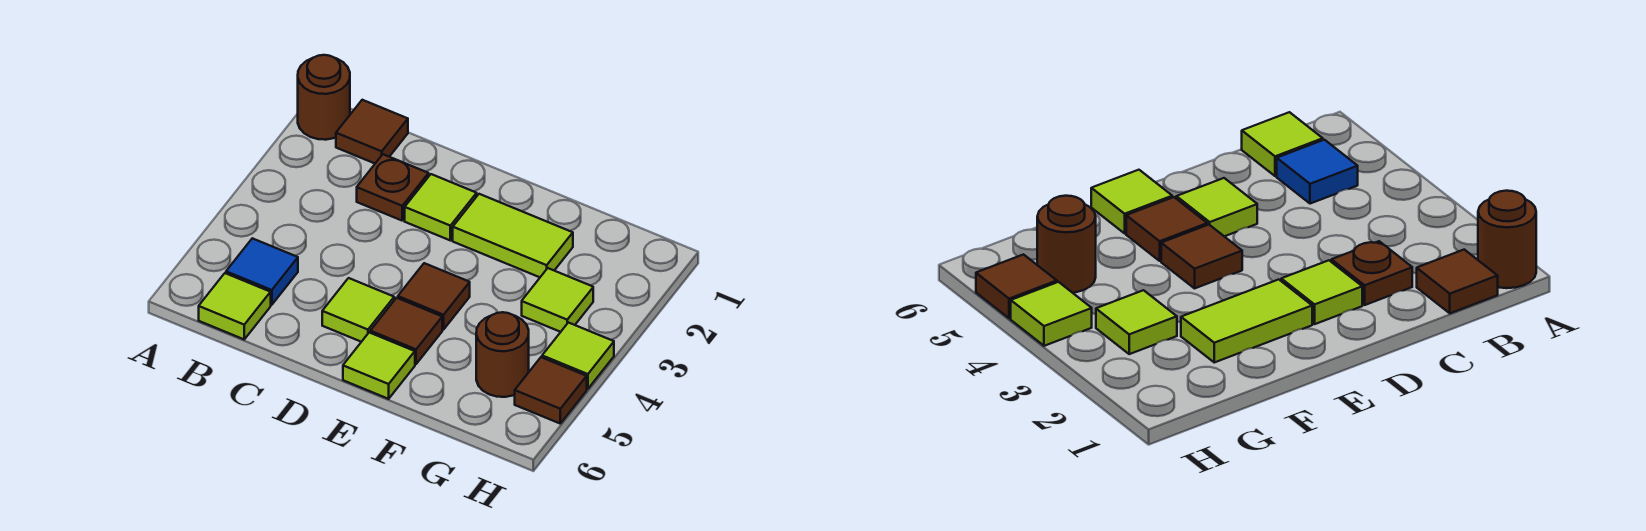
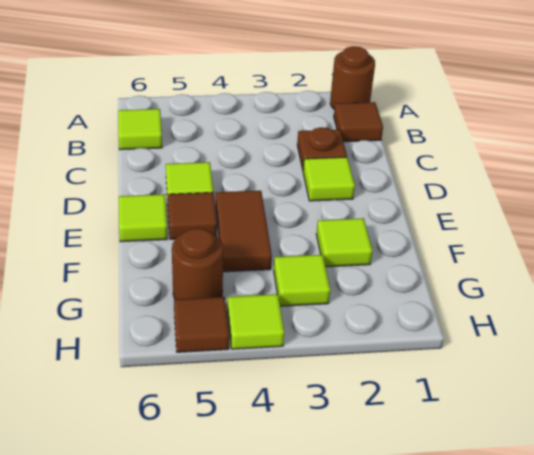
blue 1x1 tile [226,238,298,305] -> none
lime 1x2 tile [453,194,573,277] -> lime 1x1 tile [316,218,372,267]
brown 1x1 tile [398,263,470,330] -> brown 1x2 tile [216,191,272,272]

